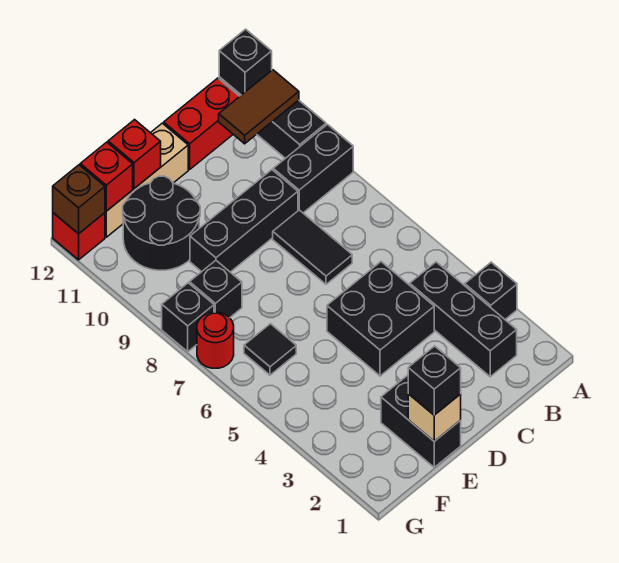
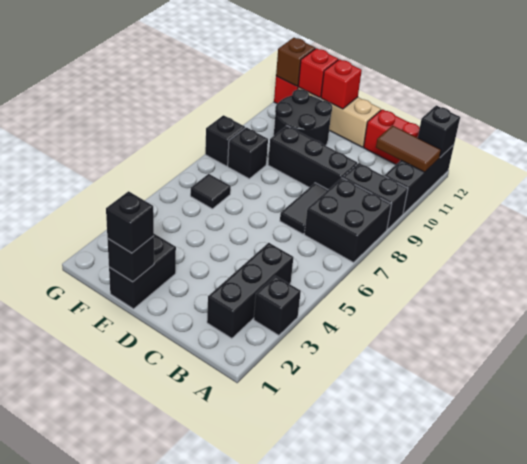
black 2x2 brick [327,262,434,376] -> black 2x2 brick moved to [304,178,391,263]
tan 1x1 brick [408,394,461,441] -> black 1x1 brick [107,236,154,282]
red 1x1 round brick [197,312,234,368] -> none

